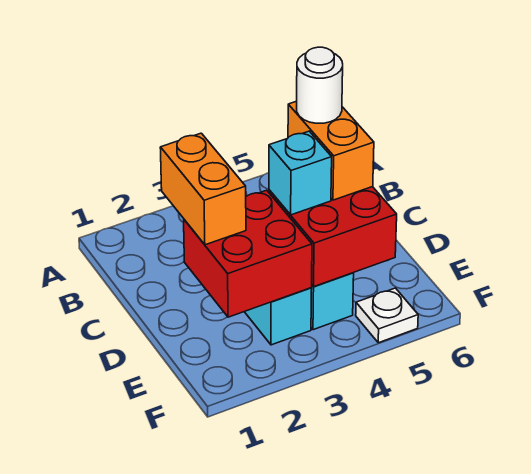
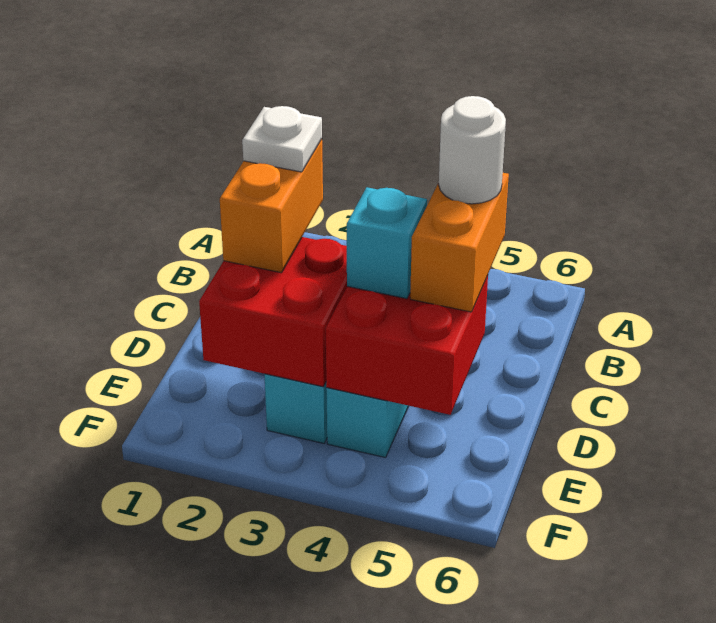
white 1x1 plate [356,288,418,343] -> white 1x1 plate moved to [242,106,322,172]

